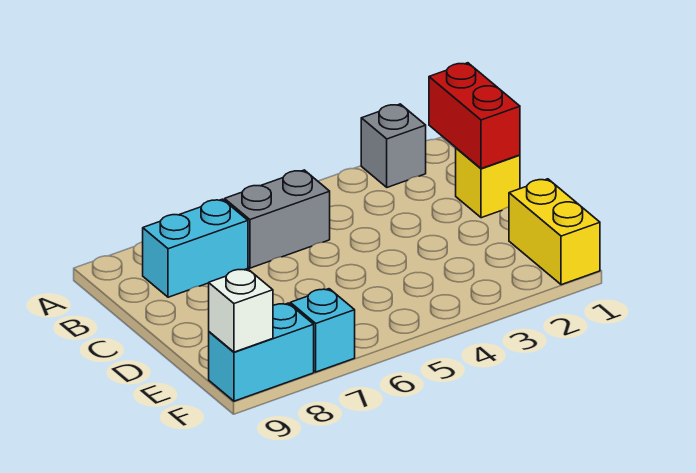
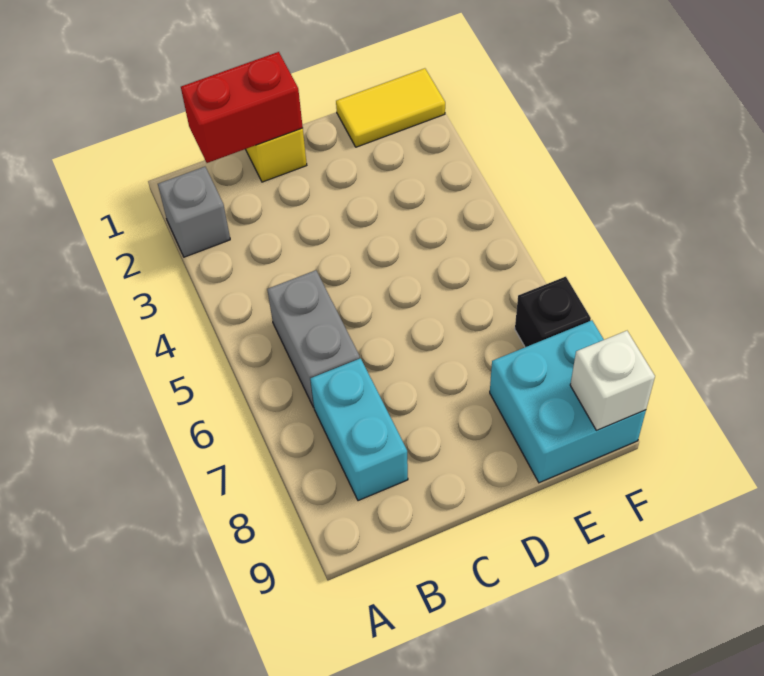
yellow 1x2 brick [509,179,600,285] -> yellow 1x2 tile [336,68,445,147]
cyan 1x1 brick [290,289,355,372] -> black 1x1 brick [515,277,591,347]
cyan 1x2 brick [209,303,314,401] -> cyan 2x2 brick [490,320,646,483]

